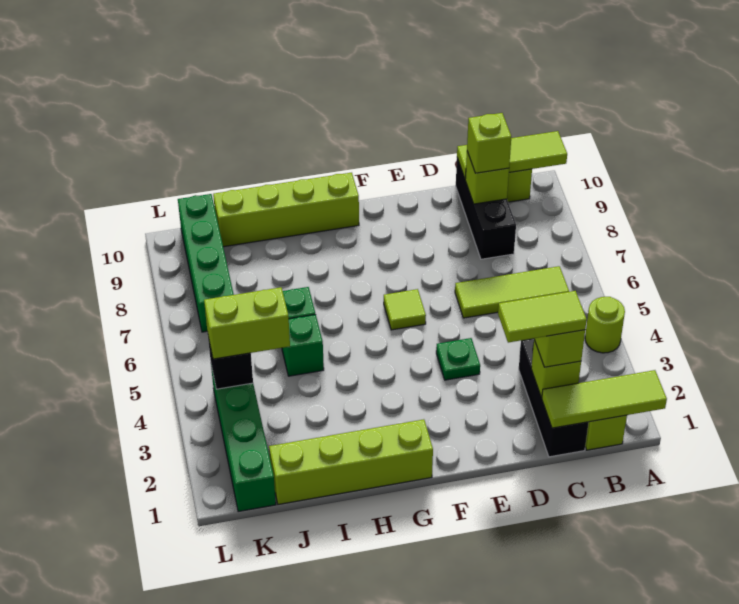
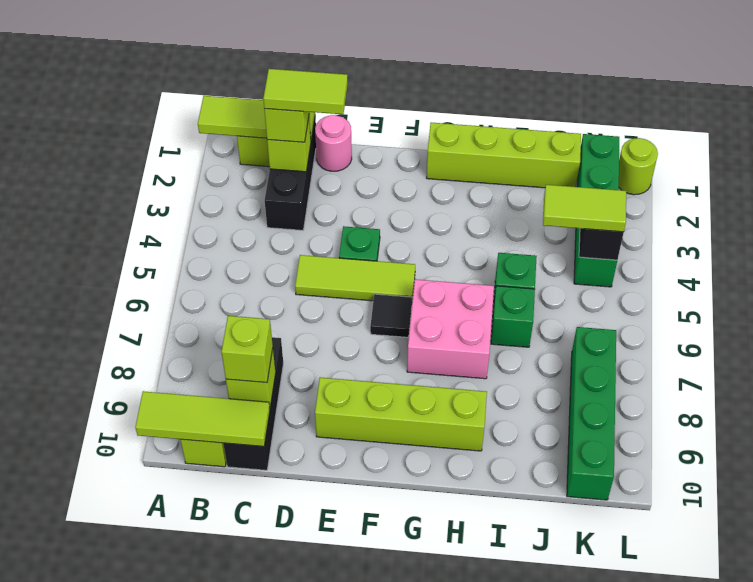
lime 1x1 round brick [585,297,625,353] -> lime 1x1 round brick moved to [619,138,658,195]
lime 1x3 tile [455,266,569,318] -> lime 1x3 tile moved to [295,255,415,301]
none -> pink 1x1 round brick [315,115,352,171]
lime 1x1 tile [384,289,426,330] -> black 1x1 tile [370,294,412,337]
none -> pink 2x2 brick [407,279,494,379]
lime 1x4 brick [213,173,359,247] -> lime 1x4 brick moved to [315,378,487,451]
lime 1x2 brick [204,287,290,359] -> lime 1x2 tile [543,185,626,232]

